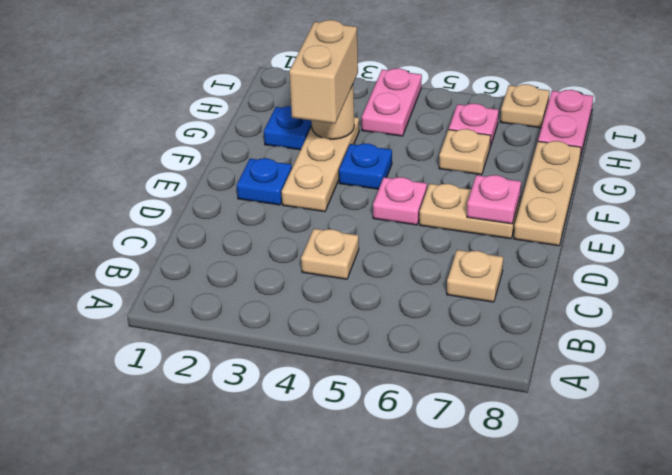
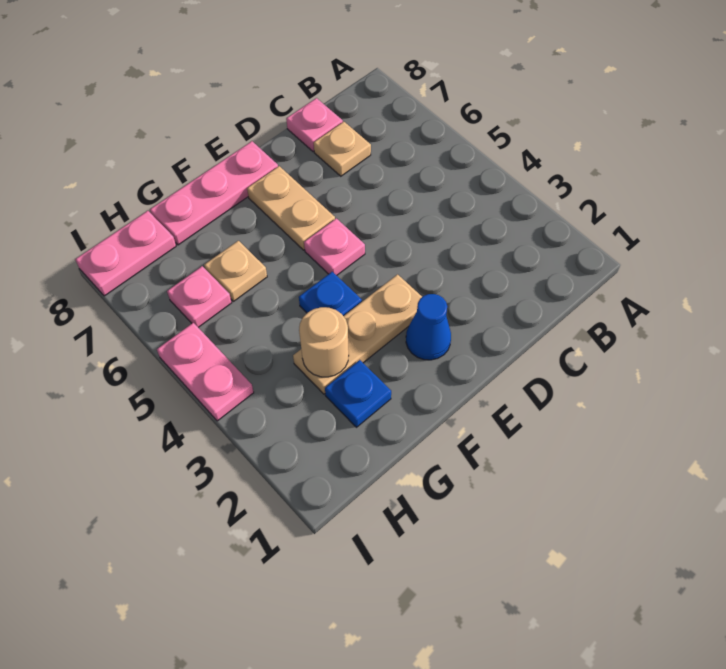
tan 1x1 plate [301,229,359,279] -> none
blue 1x1 plate [237,158,292,205] -> blue 1x1 cone [406,294,451,360]
pink 1x1 plate [467,175,521,224] -> pink 1x1 plate moved to [286,98,343,152]
tan 1x3 plate [514,141,581,246] -> pink 1x3 plate [150,141,278,245]
tan 1x2 brick [289,20,358,123] -> none
pink 1x2 plate [362,68,422,136] -> pink 1x2 plate turned to [157,323,254,421]
tan 1x1 plate [501,84,550,128] -> none

